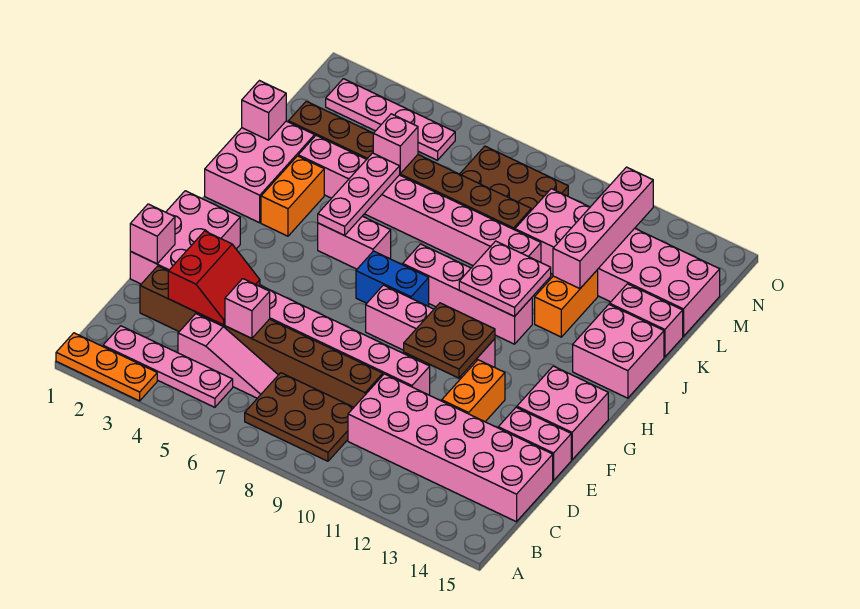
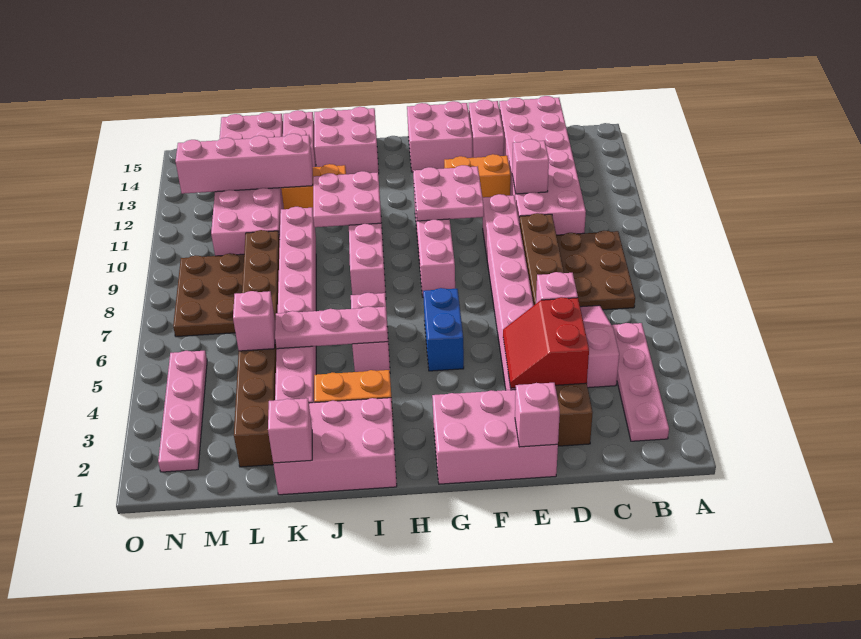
orange 1x3 plate [56,333,157,401] -> none
red 2x2 slope [168,231,260,325] -> red 2x2 slope turned to [503,297,589,388]
none -> pink 1x1 brick [512,139,549,194]
brown 2x2 plate [404,303,495,378] -> pink 2x2 plate [413,165,484,221]
blue 1x2 brick [356,251,429,306] -> blue 1x2 brick moved to [423,288,464,371]

